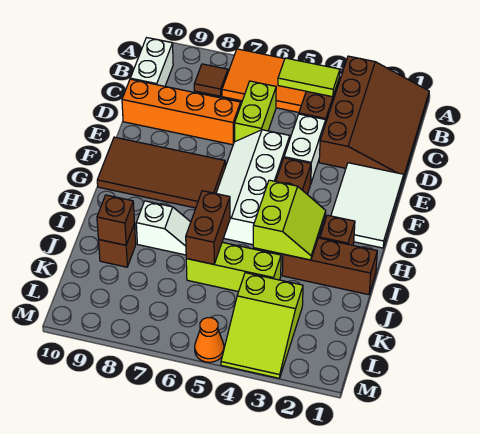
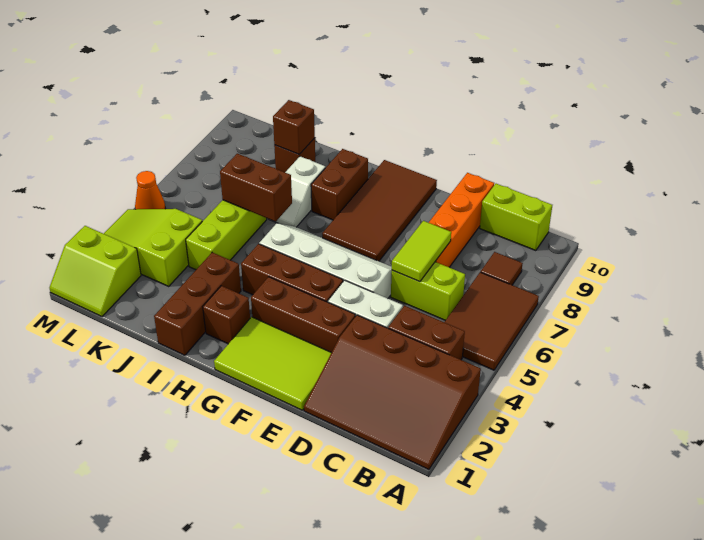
orange 2x3 tile [222,49,306,112] -> brown 2x3 tile [444,272,539,370]
lime 1x2 tile [278,58,340,97] -> lime 1x2 tile moved to [392,221,451,282]
white 1x2 brick [130,38,173,86] -> lime 1x2 brick [480,184,552,251]
white 2x3 tile [331,163,404,248] -> lime 2x3 tile [214,317,331,410]
none -> brown 1x3 brick [251,277,355,353]
lime 2x2 slope [253,180,326,260] -> lime 2x2 slope moved to [49,226,141,316]
none -> brown 1x2 brick [311,149,368,220]

